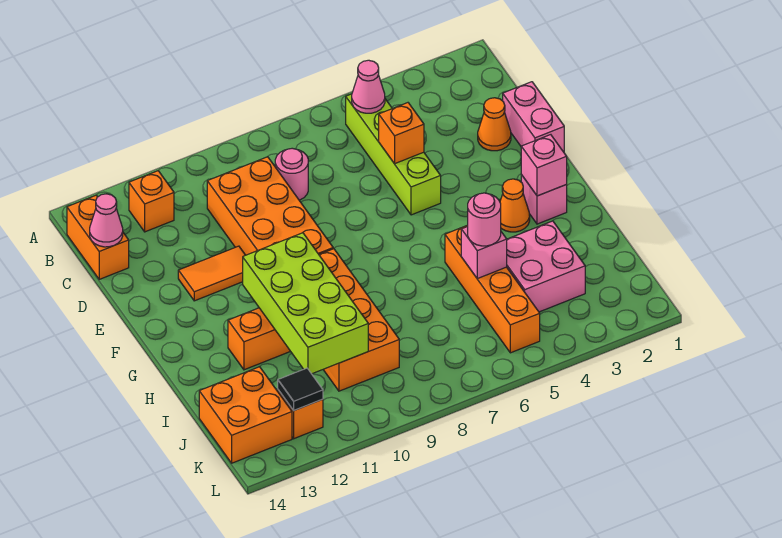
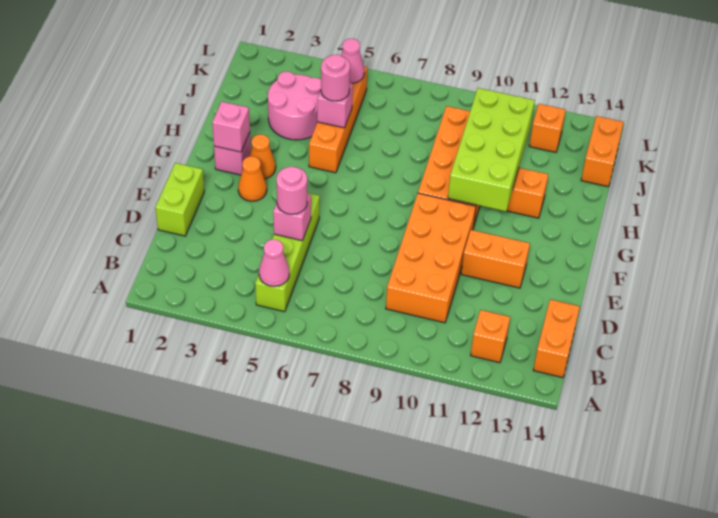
pink 1x1 round brick [275,148,308,200] -> pink 1x1 round brick moved to [277,167,307,214]
pink 1x1 cone [90,194,123,247] -> pink 1x1 cone moved to [341,39,364,83]
pink 1x2 brick [503,82,564,152] -> lime 1x2 brick [155,163,204,236]
orange 1x1 cone [478,98,511,151] -> orange 1x1 cone moved to [238,156,267,201]
orange 1x1 brick [379,103,424,164] -> pink 1x1 brick [273,194,311,241]
orange 1x2 tile [178,246,245,301] -> orange 1x2 brick [461,230,530,288]
pink 2x2 brick [507,221,585,312] -> pink 2x2 round brick [268,72,321,140]
orange 2x2 brick [199,367,292,463] -> orange 1x2 brick [581,116,624,187]
black 1x1 tile [278,368,323,411] -> none

